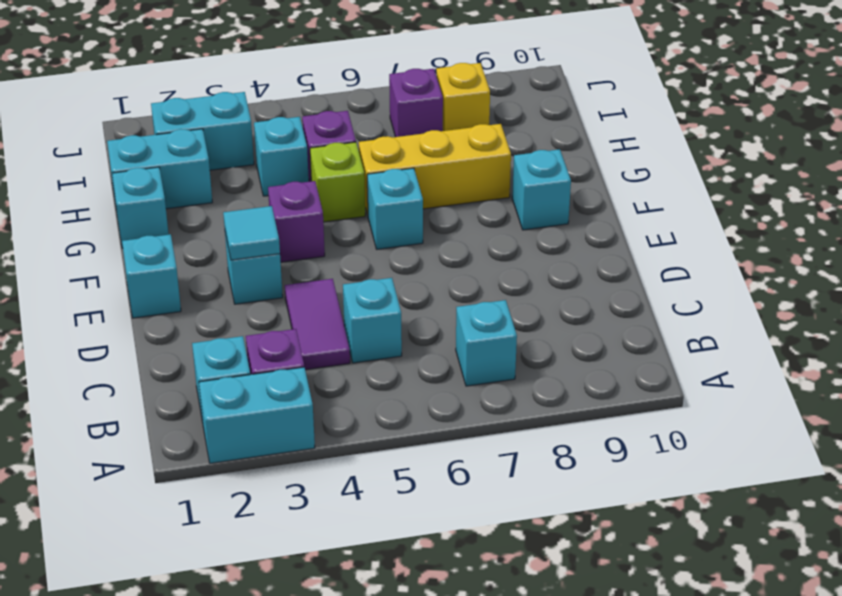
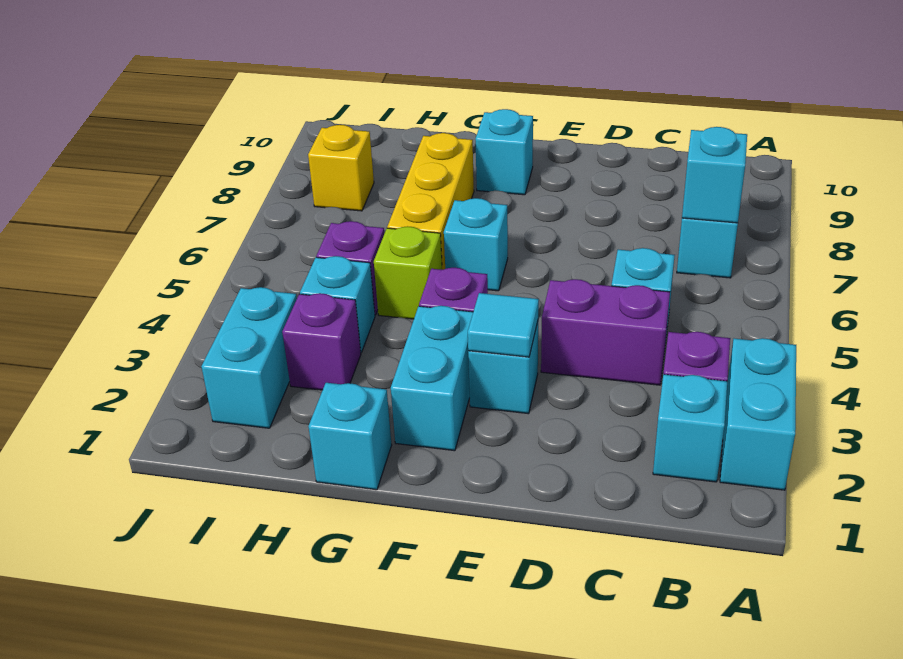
purple 1x2 tile [285,279,350,370] -> purple 1x2 brick [541,279,670,385]
cyan 1x1 brick [122,234,181,318] -> cyan 1x1 brick moved to [682,127,747,223]
cyan 1x2 brick [107,129,212,209] -> cyan 1x2 brick moved to [391,306,473,451]
purple 1x1 brick [389,69,443,137] -> purple 1x1 brick moved to [282,293,361,390]

